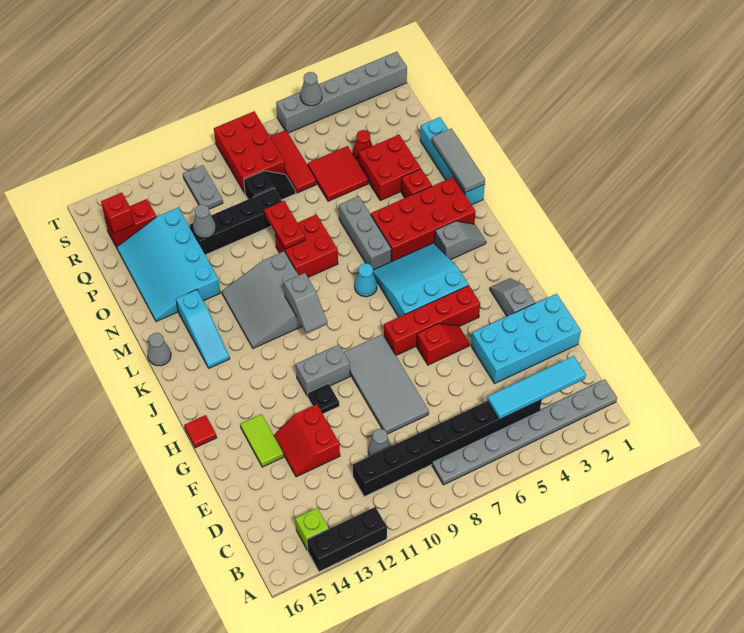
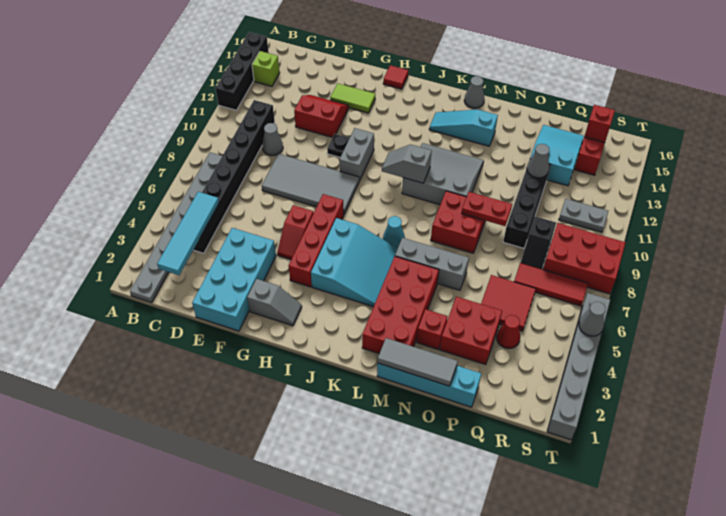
black 1x3 brick [307,507,387,572] -> black 1x4 brick [215,32,269,110]
grey 1x2 slope [435,221,486,260] -> none
cyan 3x4 slope [117,208,220,322] -> cyan 2x3 slope [530,125,584,186]

